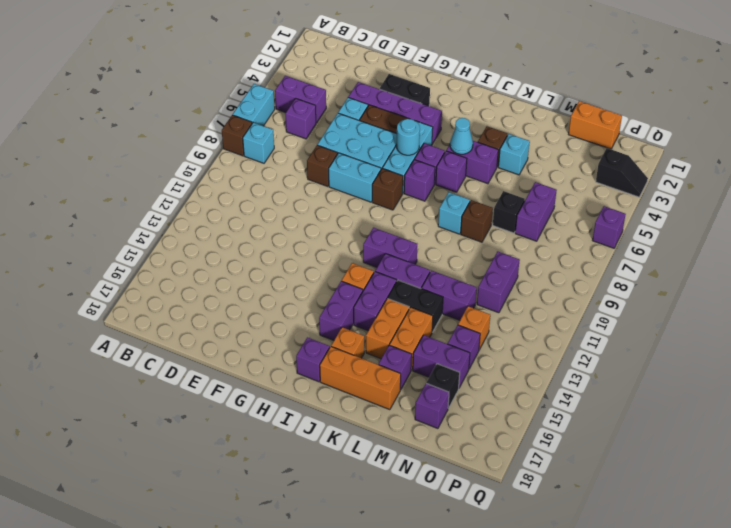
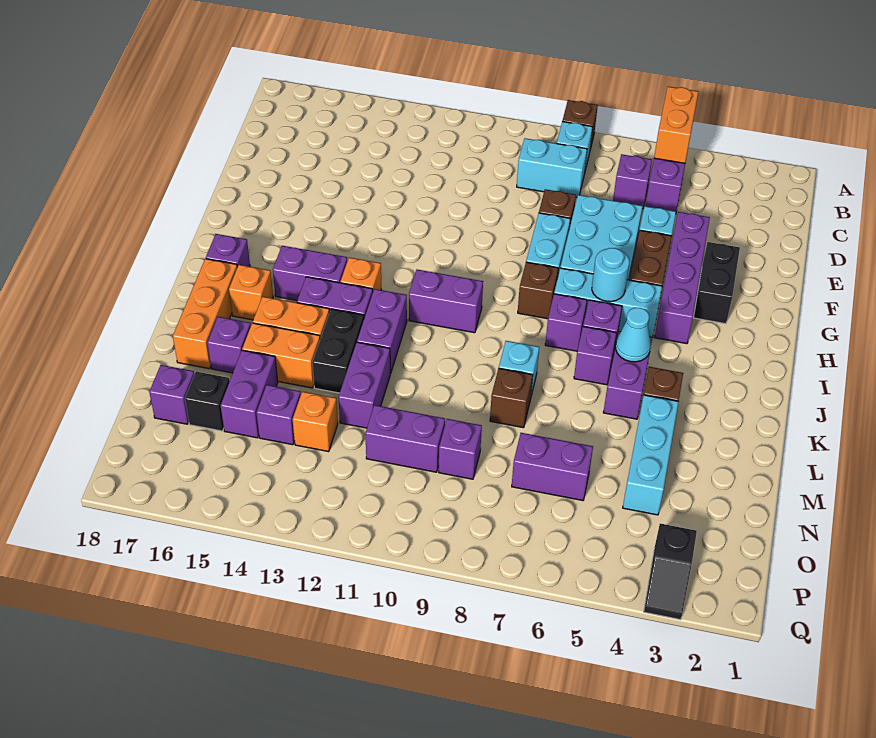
cyan 1x2 brick [233,84,275,126] -> cyan 1x2 brick moved to [517,138,587,197]
purple 1x2 brick [363,227,417,267] -> purple 1x2 brick turned to [409,270,483,333]
cyan 1x1 brick [498,134,530,175] -> cyan 1x3 brick [623,395,678,515]
black 1x1 brick [493,191,525,233] -> none
orange 1x2 brick [569,101,622,149] -> orange 1x2 brick moved to [654,87,698,163]
purple 1x1 brick [593,206,626,248] -> purple 1x1 brick moved to [439,419,482,479]

